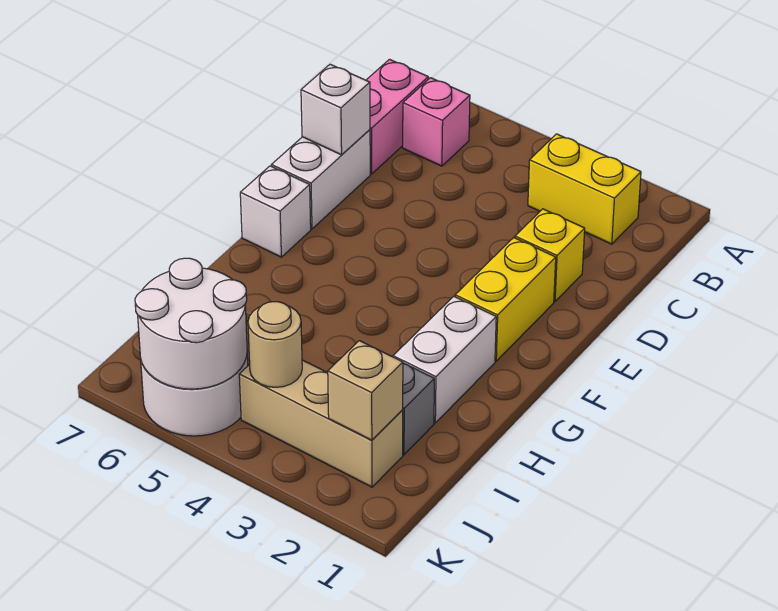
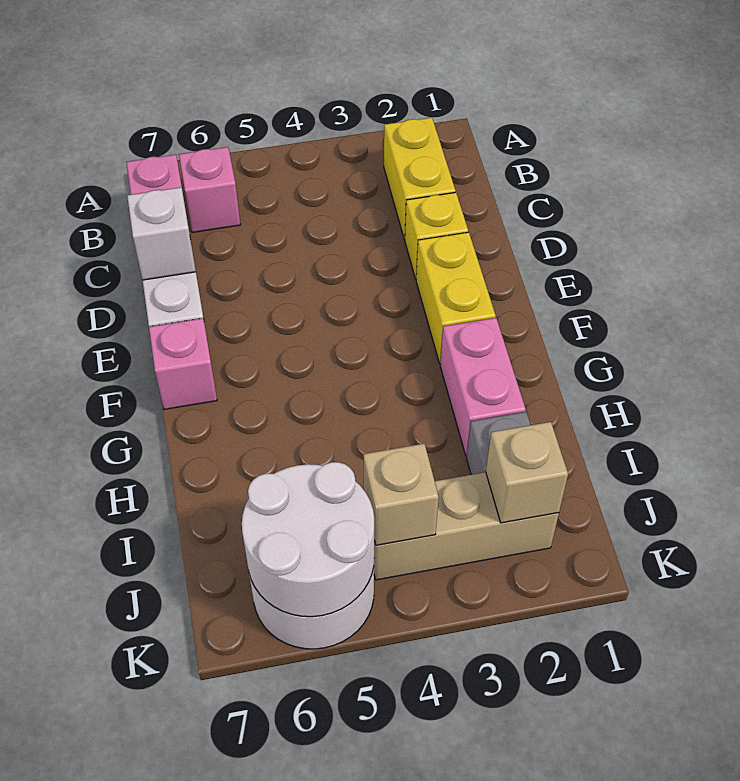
yellow 1x2 brick [528,134,641,244] -> yellow 1x2 brick turned to [384,118,456,240]
white 1x1 brick [240,166,311,257] -> pink 1x1 brick [149,318,217,409]
white 1x2 brick [393,296,496,423] -> pink 1x2 brick [440,318,526,456]
tan 1x1 round brick [248,302,302,387] -> tan 1x1 brick [363,444,439,545]

